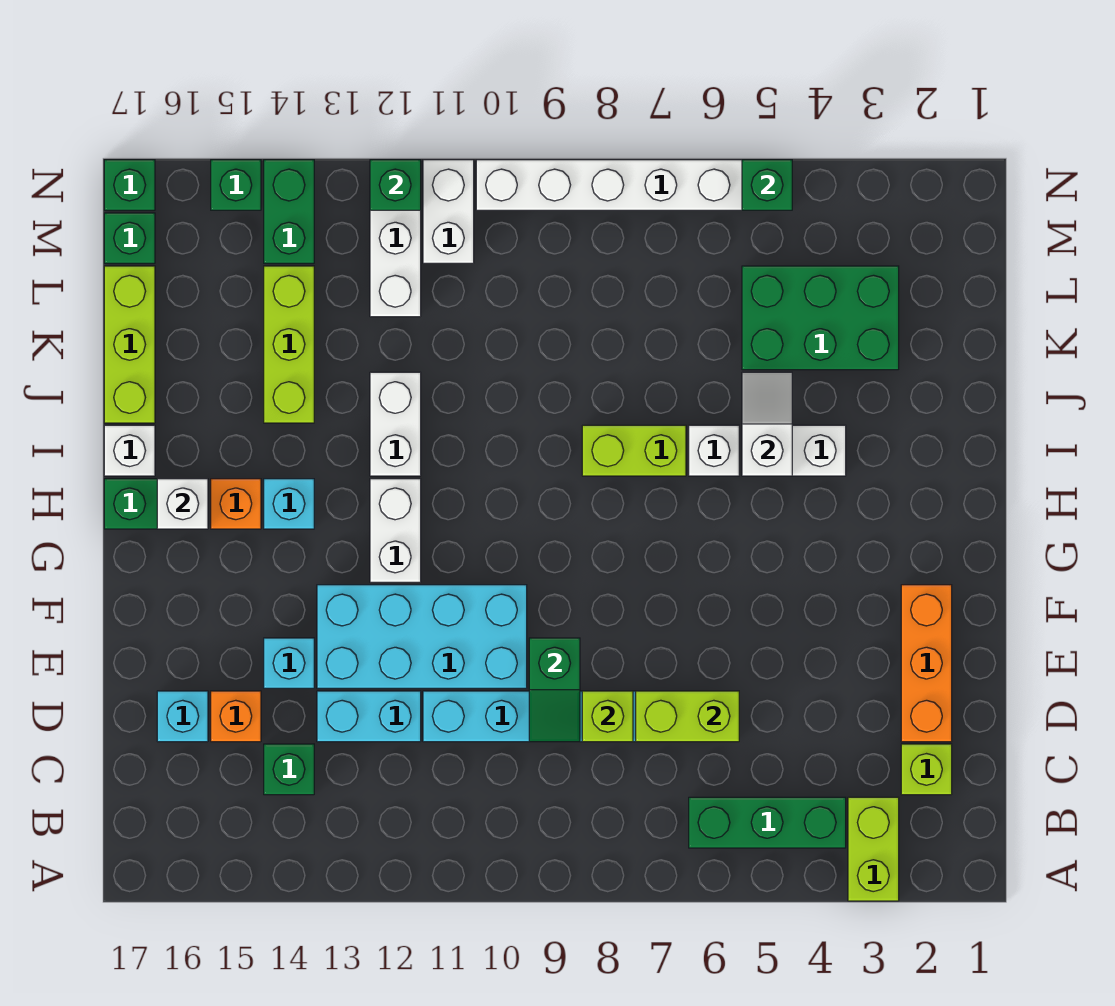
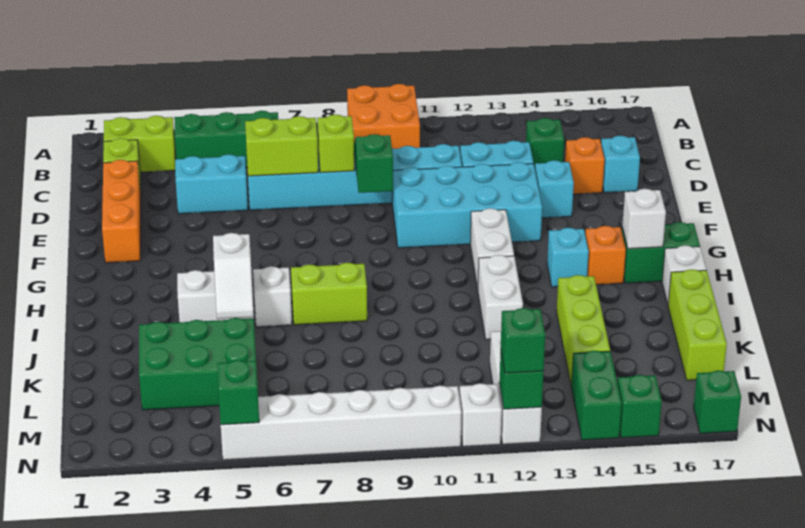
lime 1x2 brick [848,797,899,901] -> lime 1x2 brick turned to [104,116,175,172]
none -> orange 2x2 brick [347,84,420,149]
none -> cyan 1x2 brick [175,154,248,214]
white 1x2 brick [423,160,474,263] -> white 1x1 brick [459,383,502,447]
green 1x1 brick [104,213,155,263] -> green 1x1 brick moved to [501,308,545,373]

